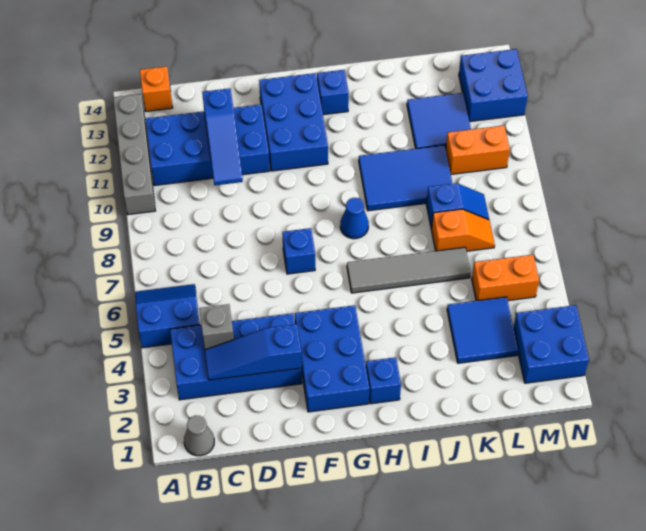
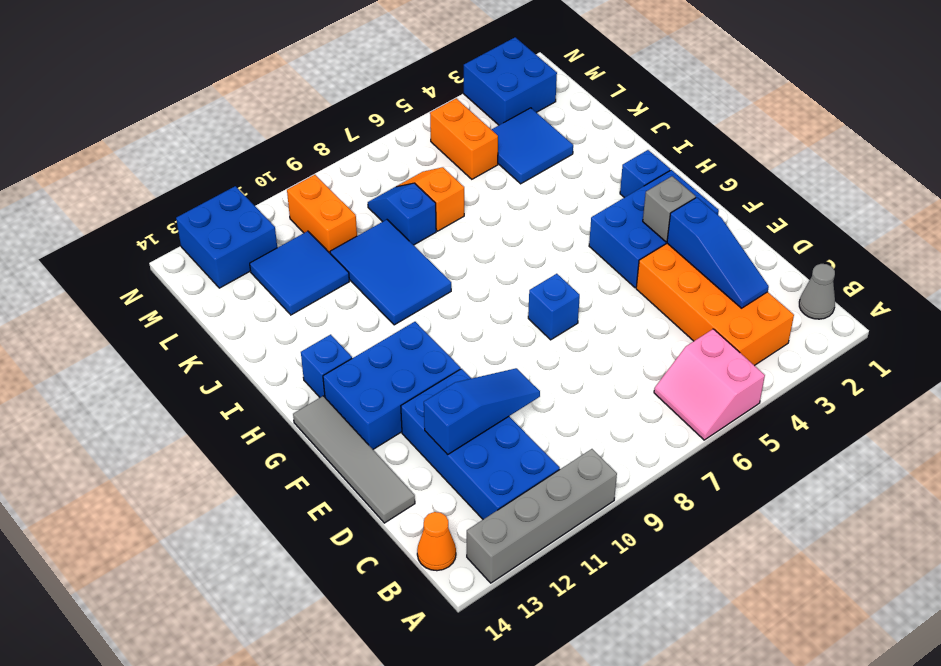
blue 2x2 slope [135,284,200,348] -> pink 2x2 slope [654,329,765,440]
blue 2x4 brick [170,313,302,400] -> orange 2x4 brick [636,243,794,366]
orange 1x1 brick [140,66,173,111] -> orange 1x1 cone [417,512,456,571]
grey 1x1 brick [199,304,234,350] -> grey 1x1 brick moved to [643,176,696,242]
grey 1x4 tile [347,247,471,293] -> grey 1x4 tile moved to [293,396,415,523]
blue 1x1 cone [340,198,369,239] -> none

